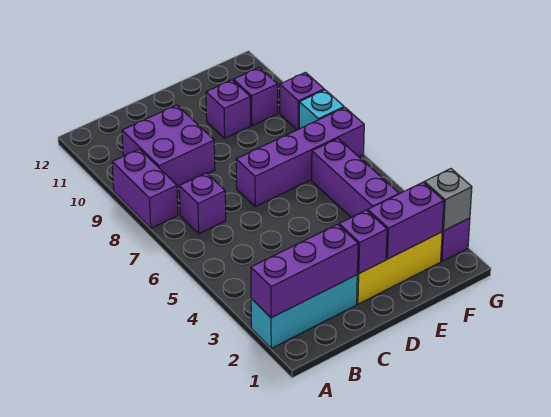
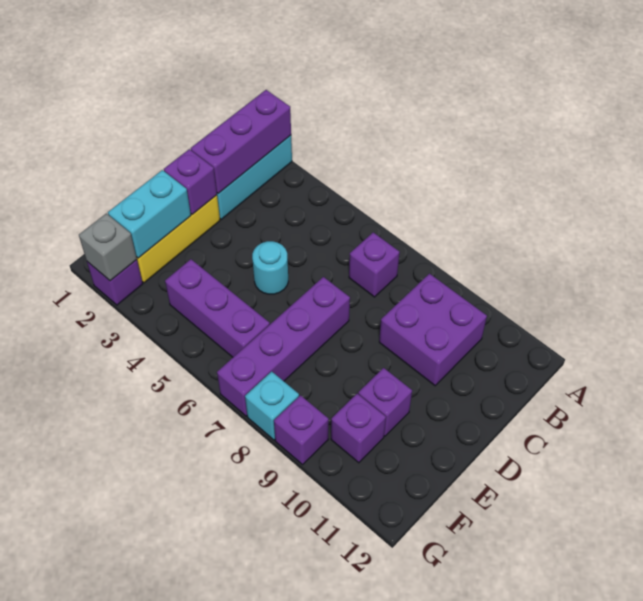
purple 1x2 brick [112,149,178,228] -> none
none -> cyan 1x1 round brick [252,241,288,294]
purple 1x2 brick [368,182,444,259] -> cyan 1x2 brick [108,170,191,258]

